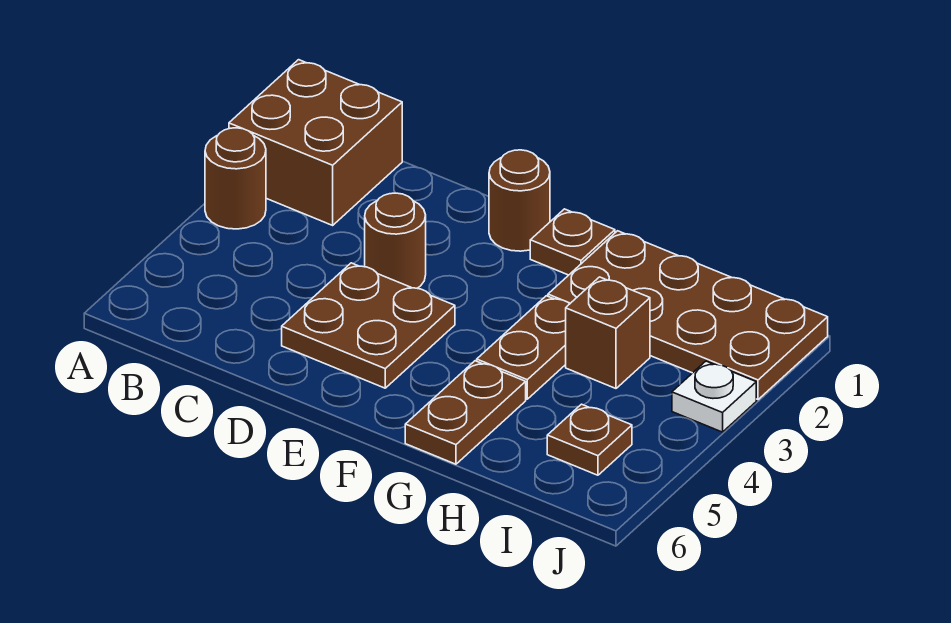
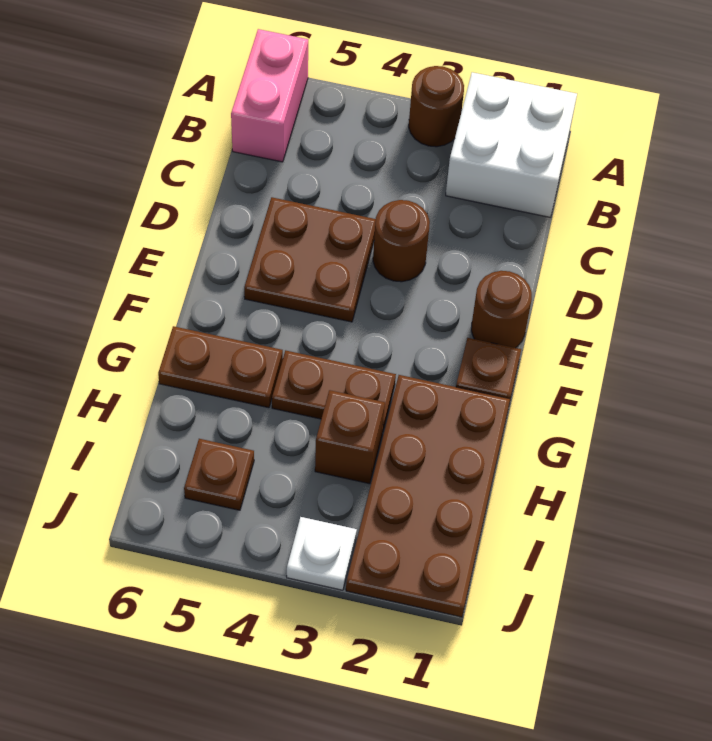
brown 2x2 brick [229,60,402,225] -> white 2x2 brick [446,72,577,217]
none -> pink 1x2 brick [231,29,308,162]

